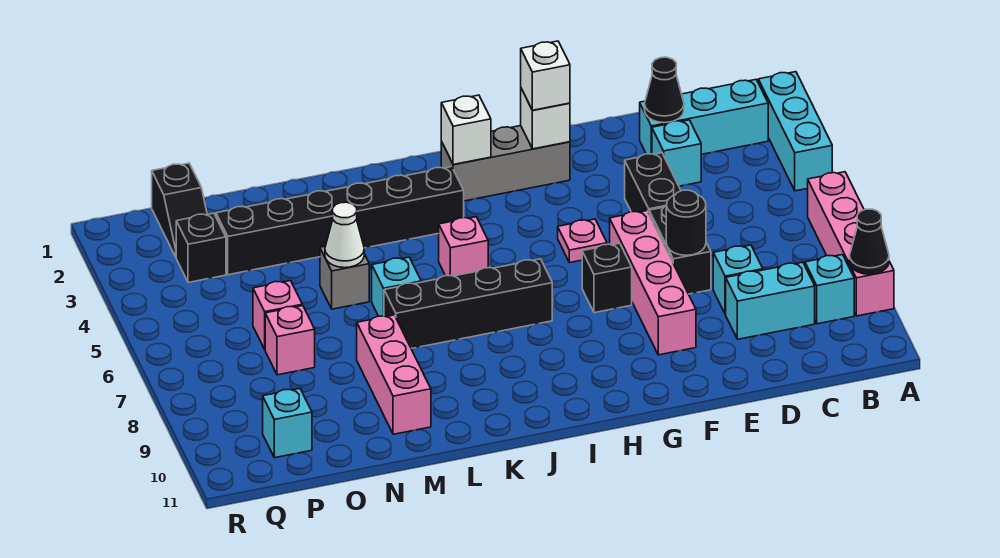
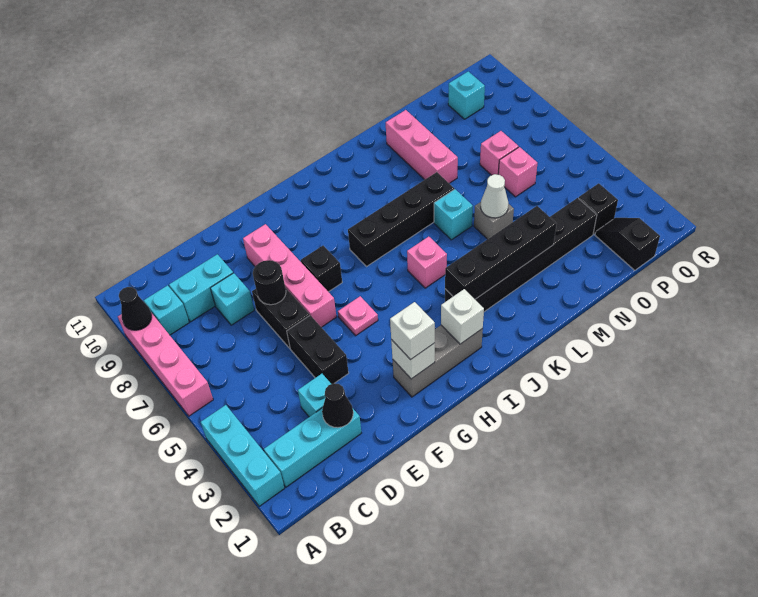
none -> black 1x4 brick [445,206,557,299]

